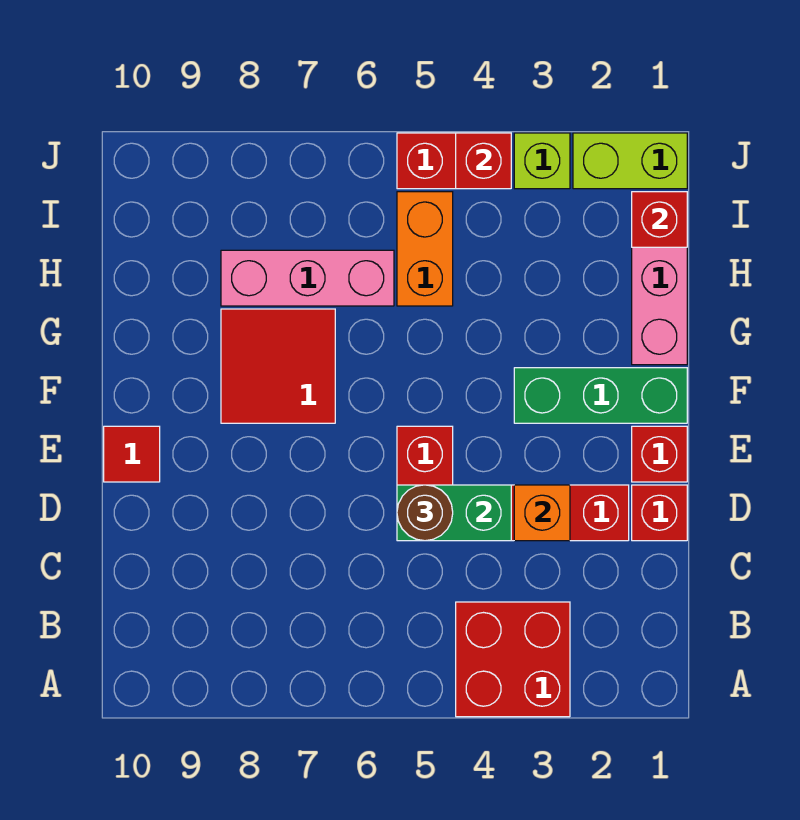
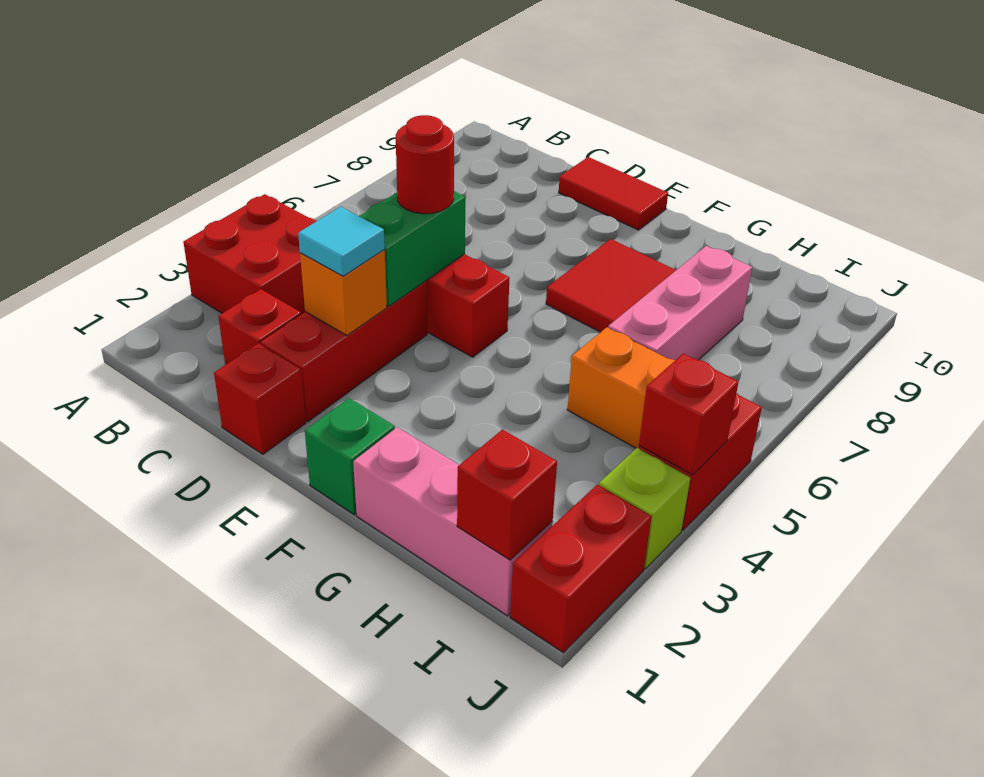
none -> cyan 1x1 tile [298,207,385,276]
brown 1x1 round brick [397,485,453,541] -> red 1x1 round brick [396,115,454,214]
red 1x1 brick [632,426,687,482] -> red 1x1 brick moved to [218,289,301,365]
red 1x1 tile [104,426,160,482] -> red 1x2 tile [559,157,668,230]
green 1x3 brick [514,368,687,423] -> green 1x1 brick [305,398,395,515]
lime 1x2 brick [573,133,687,189] -> red 1x2 brick [510,485,652,653]

